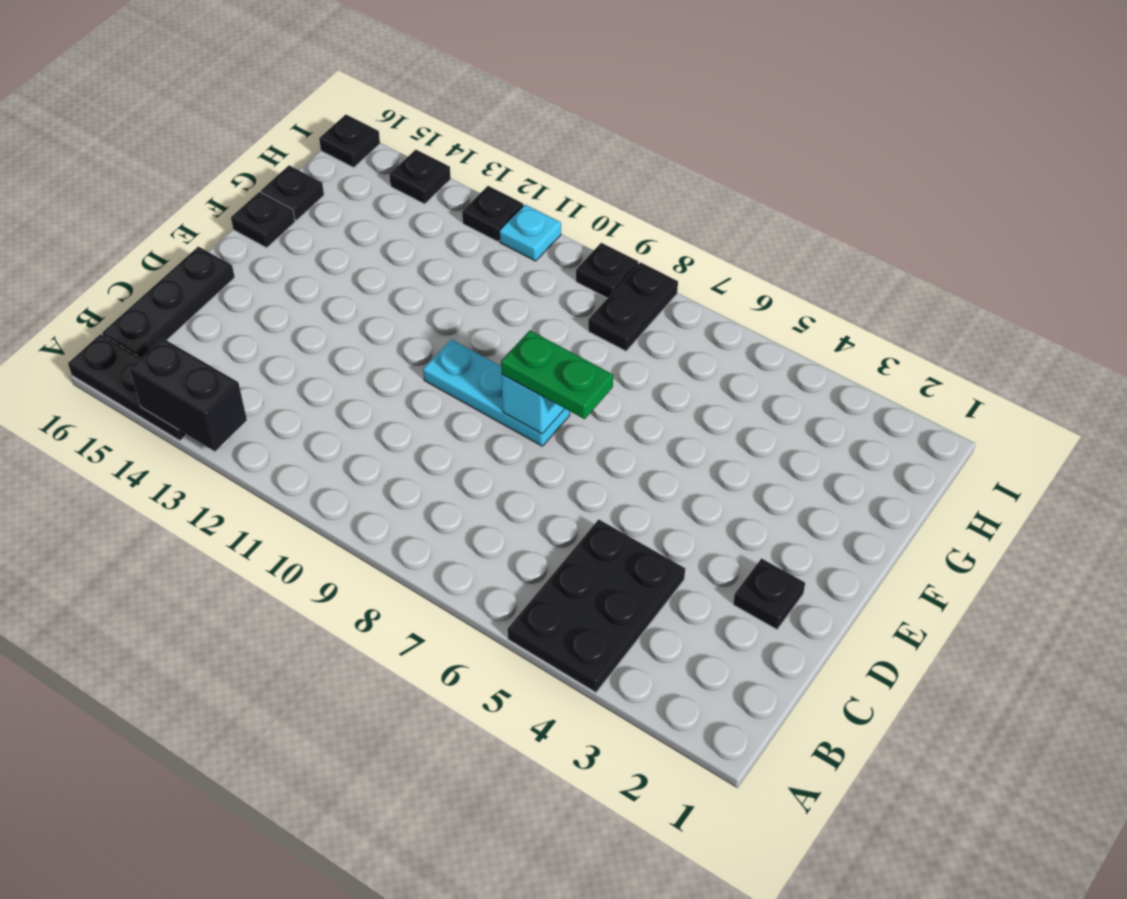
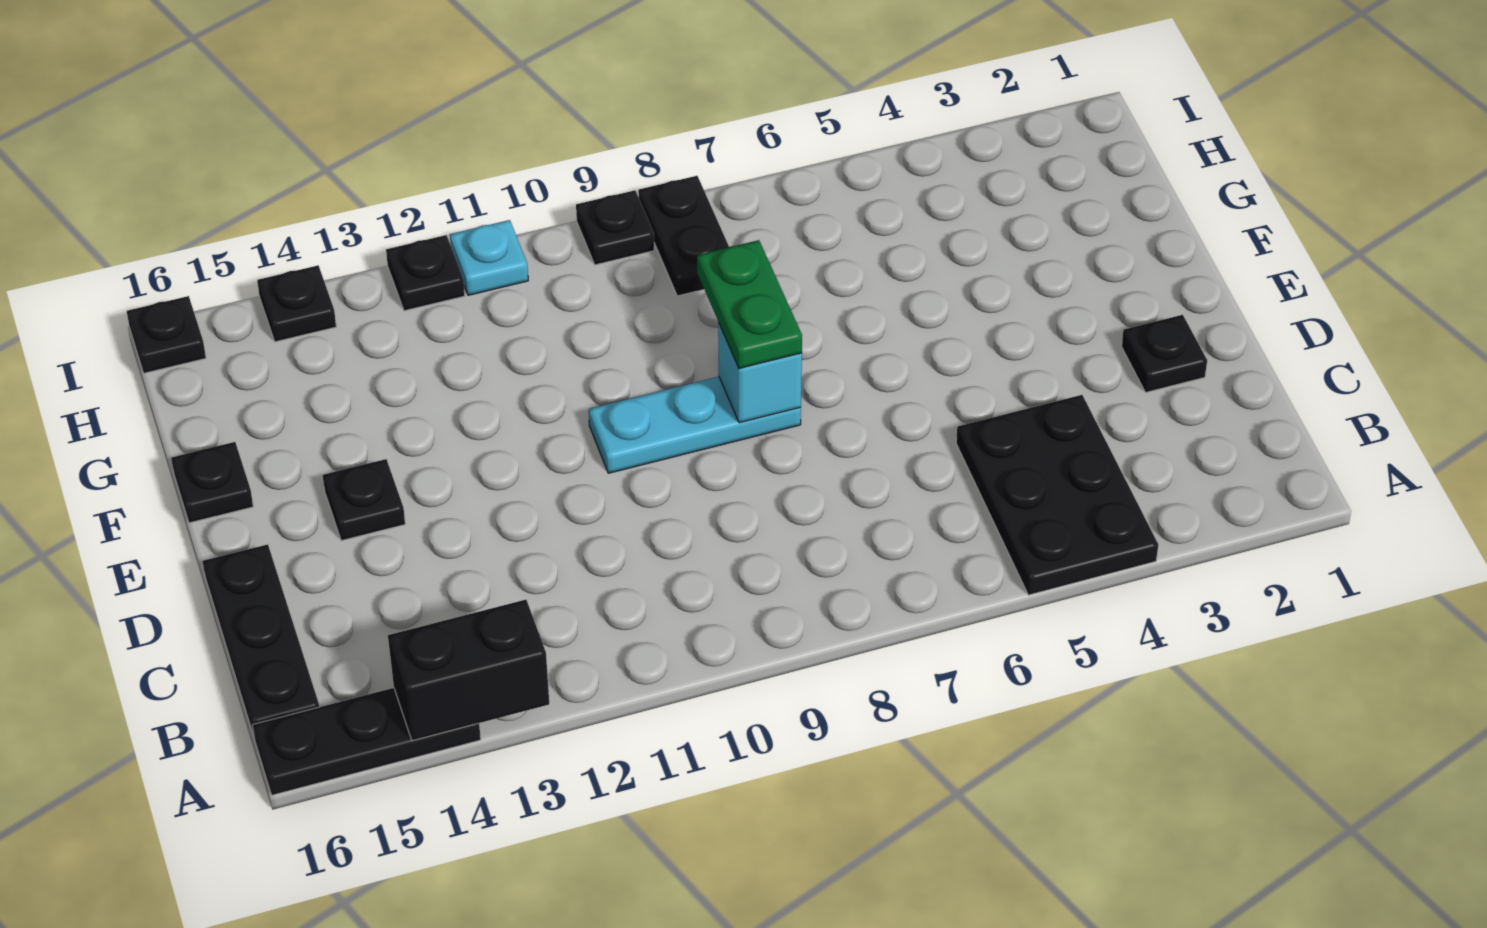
green 1x2 plate [501,330,613,419] -> green 1x2 plate turned to [697,240,802,369]
black 1x1 plate [261,165,324,220] -> black 1x1 plate moved to [323,459,405,541]

